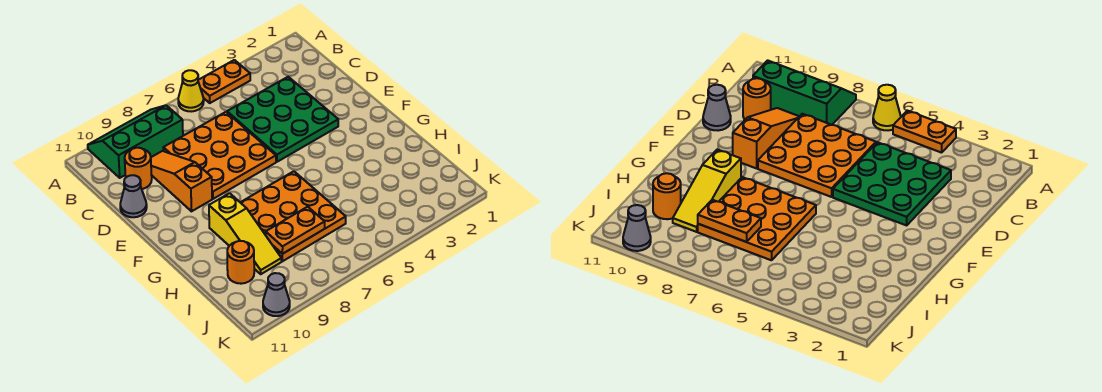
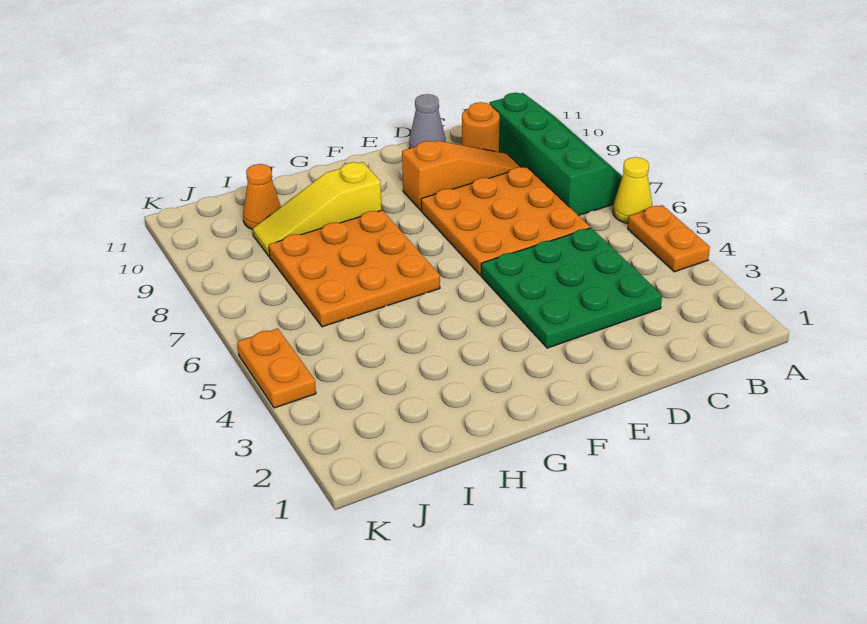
green 2x3 slope [88,105,183,178] -> green 2x4 slope [490,93,622,216]
orange 1x2 plate [266,207,325,254] -> orange 1x2 plate moved to [237,329,316,408]
orange 1x1 round brick [227,241,254,284] -> orange 1x1 cone [243,164,281,230]
grey 1x1 cone [263,273,290,316] -> none

